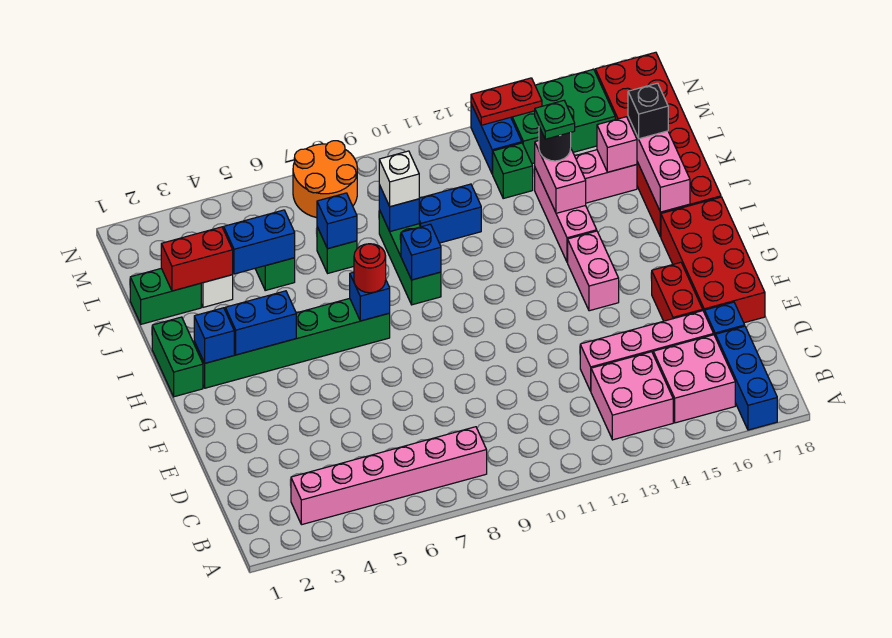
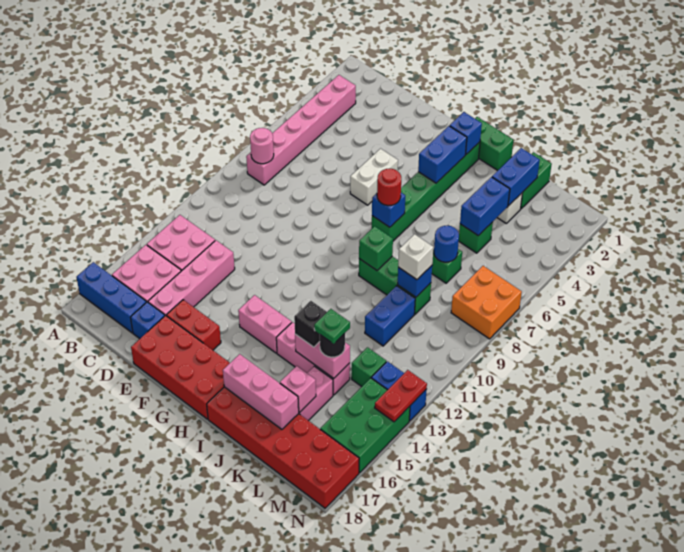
none -> pink 1x1 round brick [250,128,274,164]
none -> white 1x2 brick [350,149,398,205]
blue 1x1 brick [401,224,441,280] -> green 1x1 brick [359,226,393,270]
red 1x2 brick [161,227,233,291] -> blue 1x2 brick [492,148,540,206]
blue 1x1 brick [317,193,357,249] -> blue 1x1 round brick [434,226,459,262]
black 1x1 brick [628,83,668,139] -> black 1x1 brick moved to [294,301,327,347]
orange 2x2 round brick [293,141,357,218] -> orange 2x2 brick [451,266,522,339]

